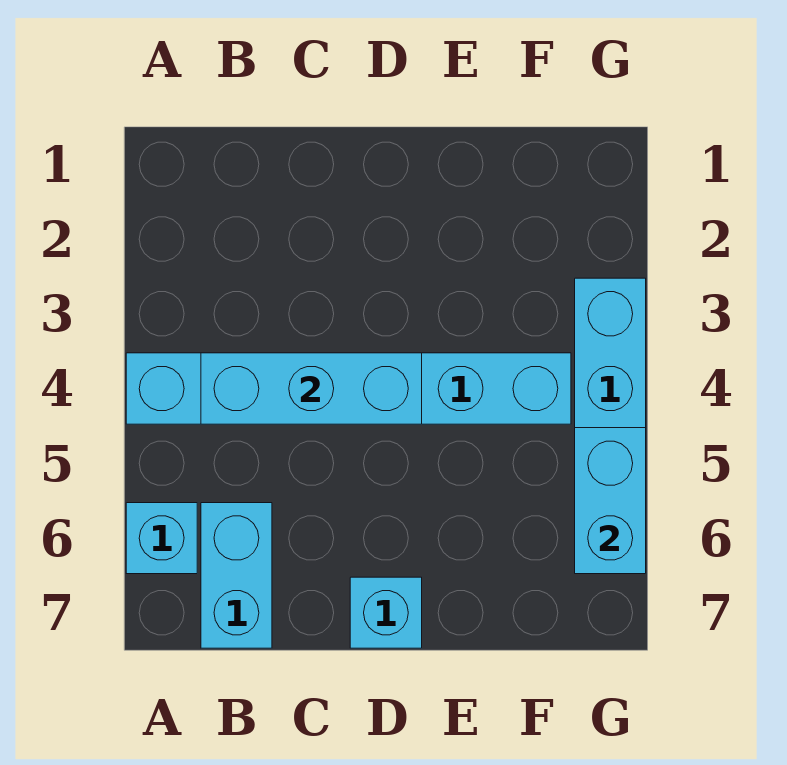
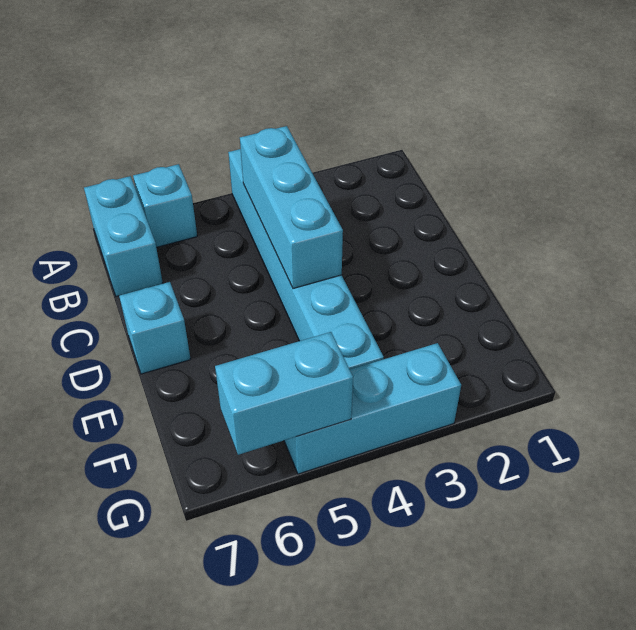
cyan 1x2 brick [201,503,272,648] -> cyan 1x2 brick turned to [84,176,163,296]

